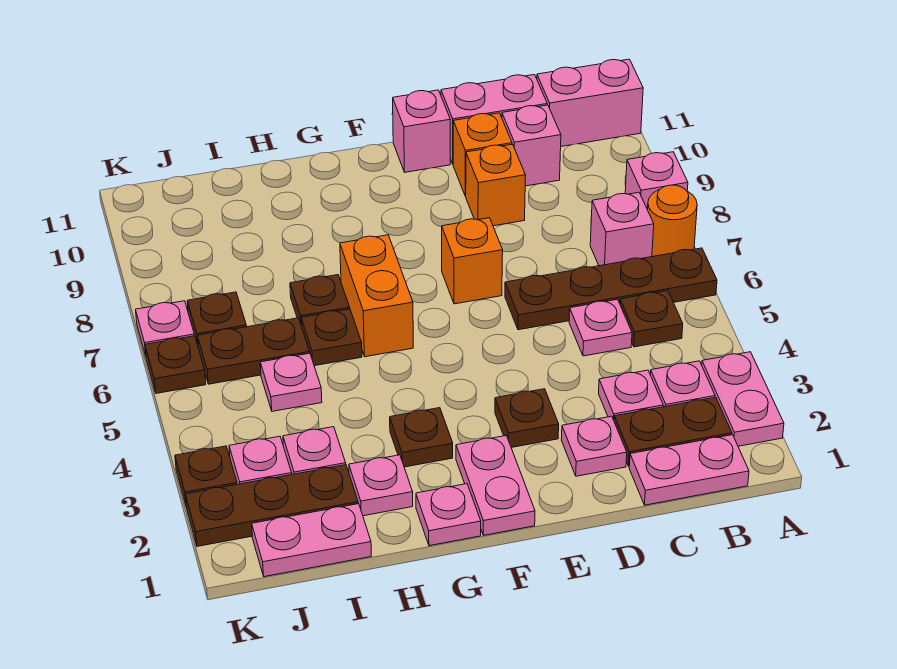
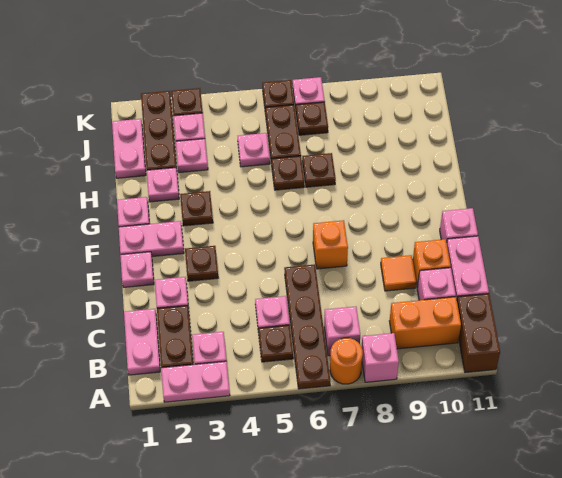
pink 1x2 brick [537,59,643,146] -> brown 1x2 brick [457,294,500,373]
pink 1x1 plate [599,370,663,420] -> pink 1x1 plate moved to [120,252,154,287]
orange 1x1 brick [466,144,526,226] -> orange 1x1 tile [381,255,416,291]
orange 1x2 brick [340,235,413,357] -> orange 1x2 brick moved to [389,297,461,349]

